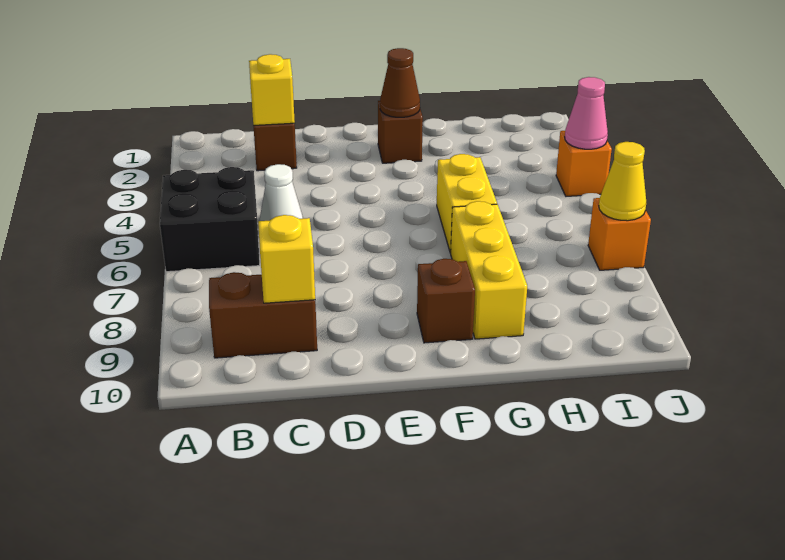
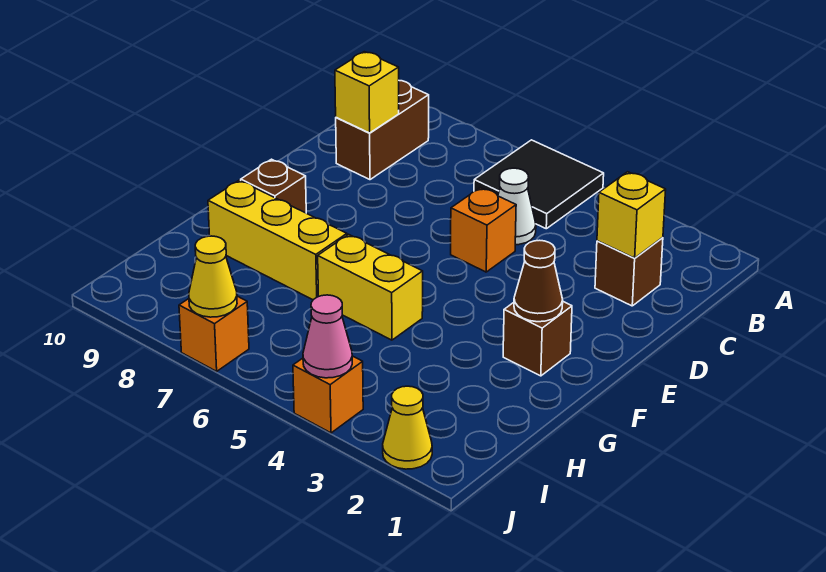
black 2x2 brick [160,167,260,272] -> black 2x2 tile [474,140,604,229]
none -> orange 1x1 brick [451,188,516,272]
none -> yellow 1x1 cone [383,386,432,469]

